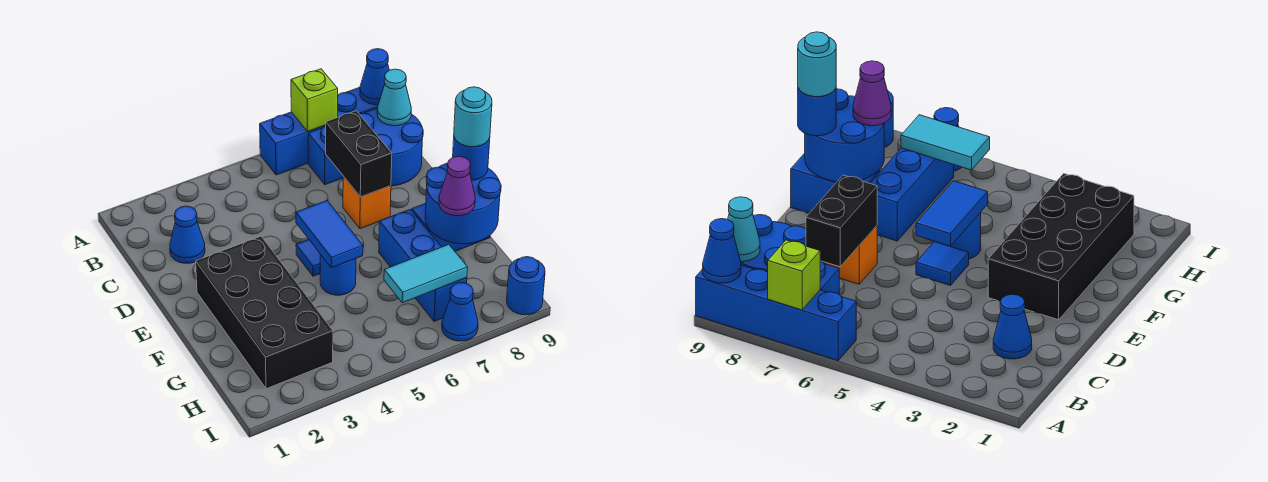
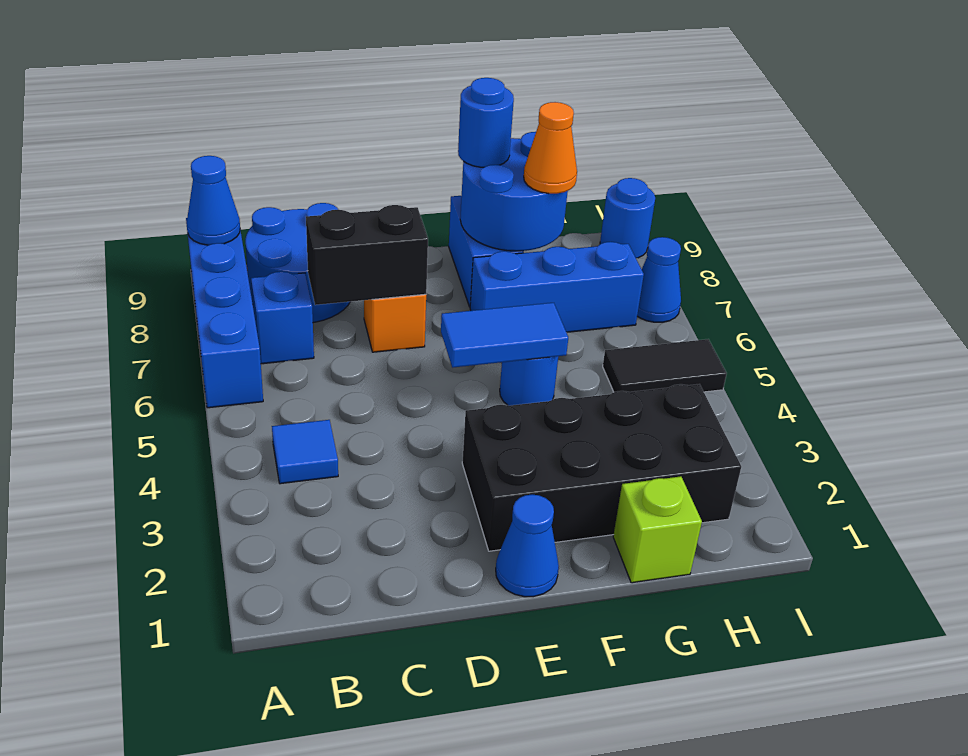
lime 1x1 brick [291,69,338,131] -> lime 1x1 brick moved to [613,476,702,583]
cyan 1x1 cone [377,69,411,126] -> none
blue 1x1 cone [170,206,205,263] -> blue 1x1 cone moved to [496,494,559,597]
blue 1x1 tile [296,240,320,276] -> blue 1x1 tile moved to [272,420,338,484]
cyan 1x1 round brick [454,87,492,147] -> none
purple 1x1 cone [439,156,475,216] -> orange 1x1 cone [524,102,577,194]
none -> black 1x2 tile [603,339,727,392]
cyan 1x2 tile [384,244,467,303] -> none

